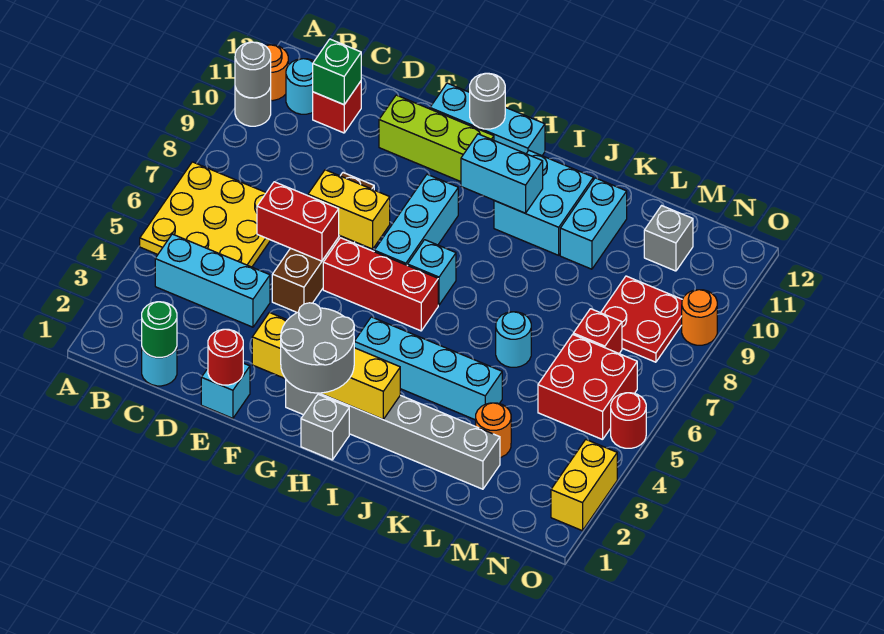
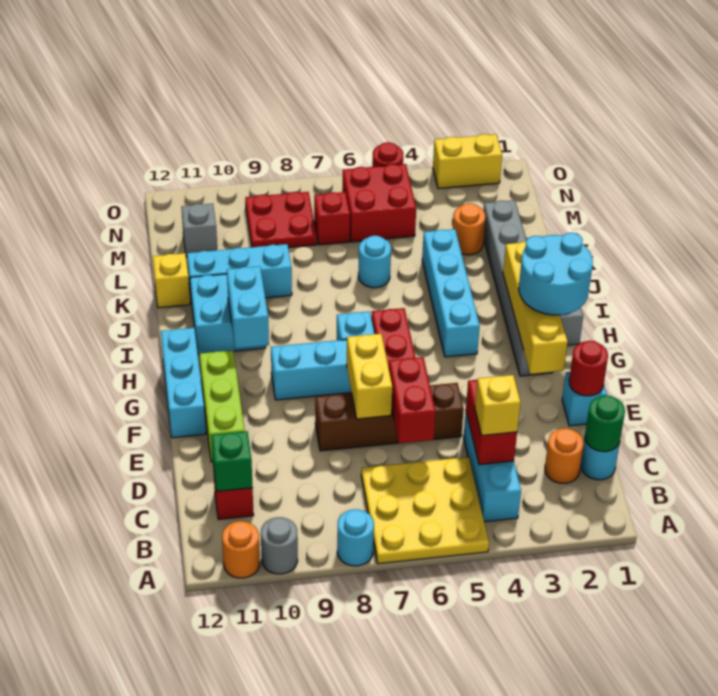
grey 1x1 round brick [235,42,271,98] -> none
cyan 1x1 round brick [286,59,314,114] -> cyan 1x1 round brick moved to [337,509,374,566]
none -> red 1x2 brick [466,380,517,465]
none -> yellow 1x1 brick [475,375,521,435]
grey 2x2 round brick [281,303,354,393] -> cyan 2x2 round brick [519,233,593,315]
grey 1x1 round brick [470,73,505,129] -> none
cyan 1x2 brick [560,178,627,269] -> cyan 1x3 brick [187,244,292,302]
none -> yellow 1x1 brick [153,253,190,308]
orange 1x1 round brick [682,290,717,345] -> orange 1x1 round brick moved to [545,429,584,483]

